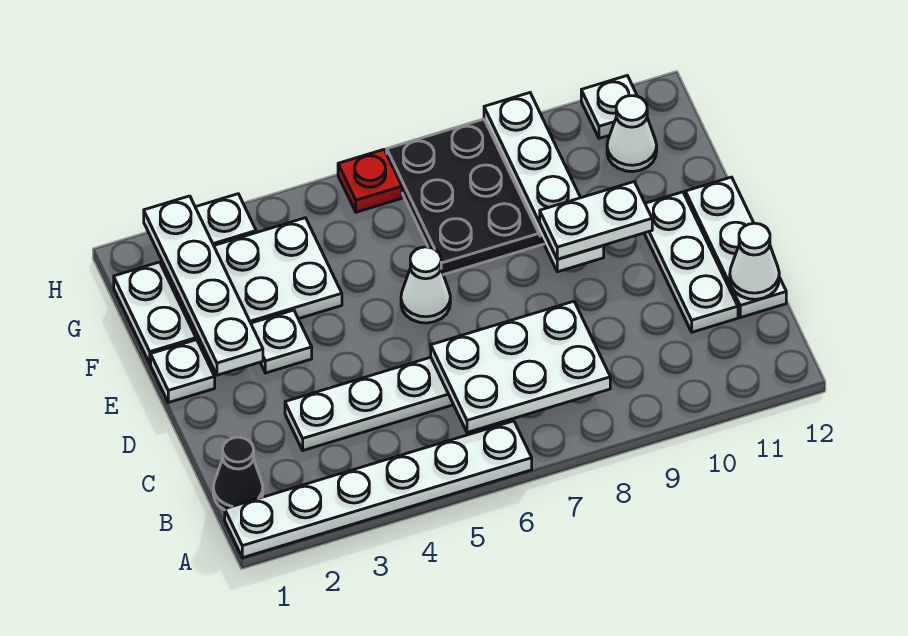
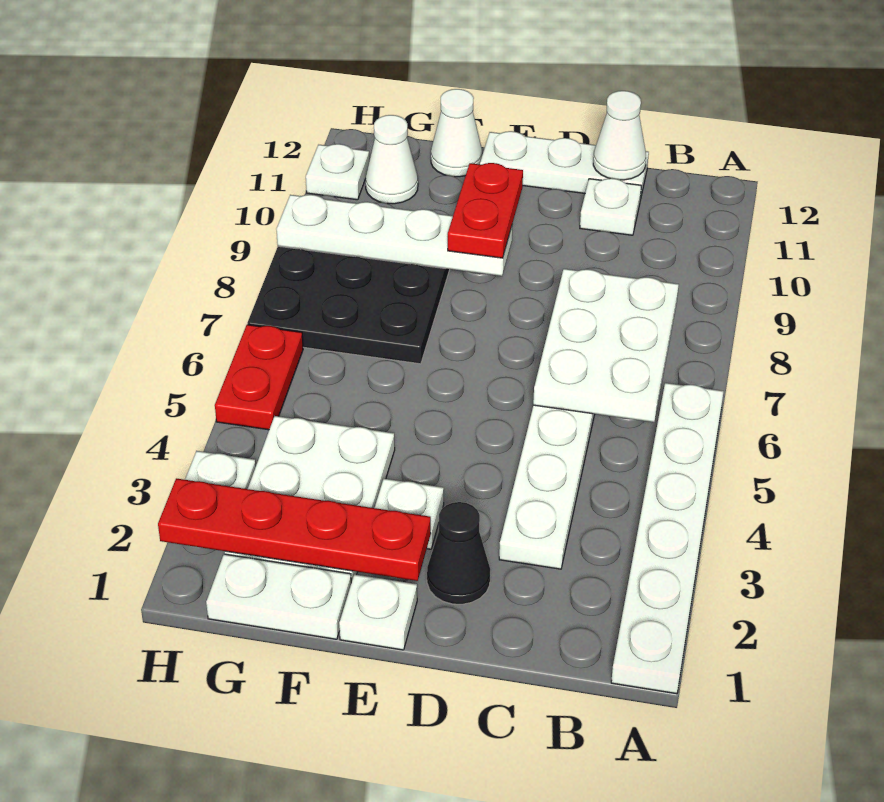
black 1x1 cone [213,437,263,510] -> black 1x1 cone moved to [427,502,490,604]
white 1x3 plate [644,192,738,332] -> white 1x1 plate [580,178,641,235]
white 1x4 plate [144,196,263,375] -> red 1x4 plate [158,478,431,581]
white 1x1 cone [401,247,450,323] -> white 1x1 cone moved to [431,89,482,177]
white 1x2 plate [540,182,652,259] -> red 1x2 plate [448,163,523,258]
red 1x1 plate [338,150,402,212] -> red 1x2 plate [215,325,303,430]

